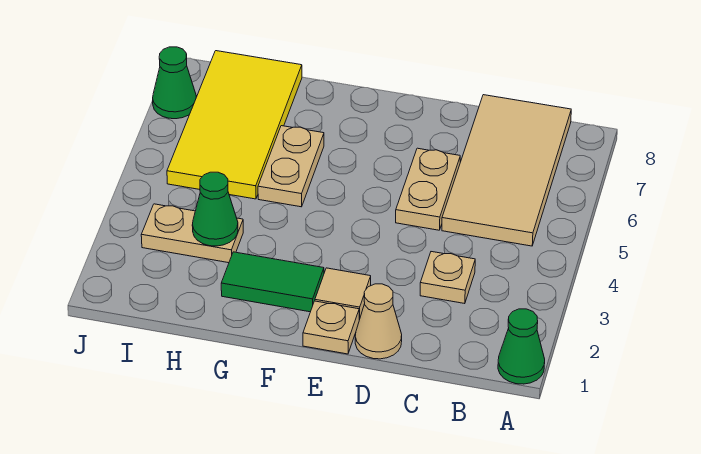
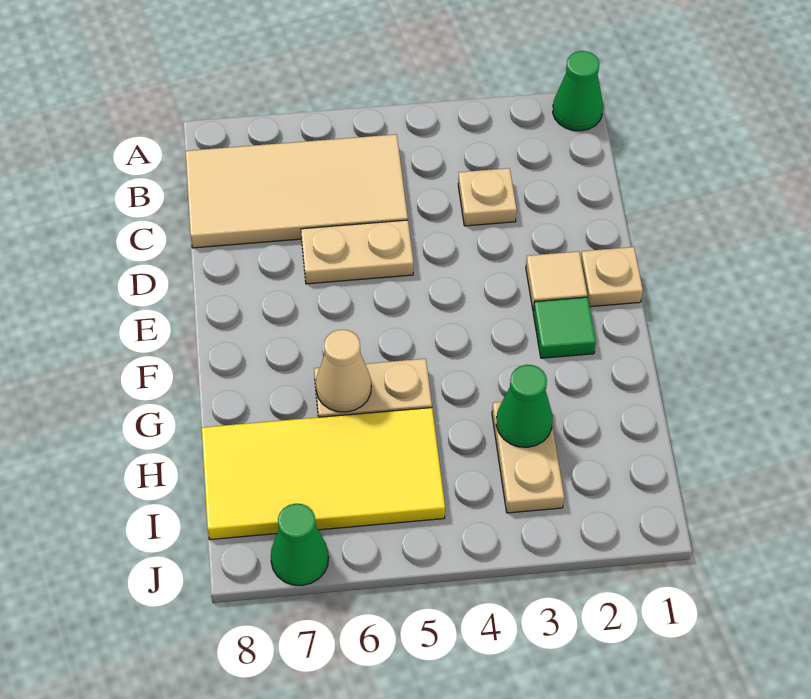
tan 1x1 cone [355,284,402,359] -> tan 1x1 cone moved to [316,330,371,412]
green 1x2 tile [221,252,324,312] -> green 1x1 tile [533,297,596,358]

